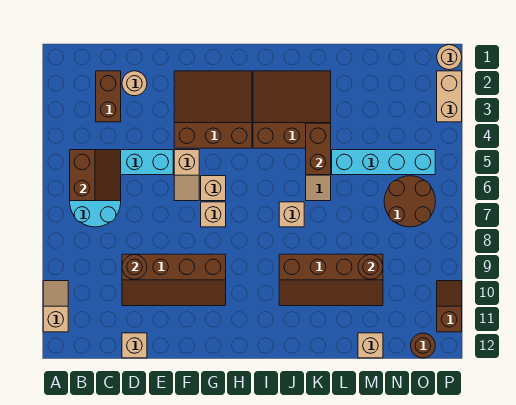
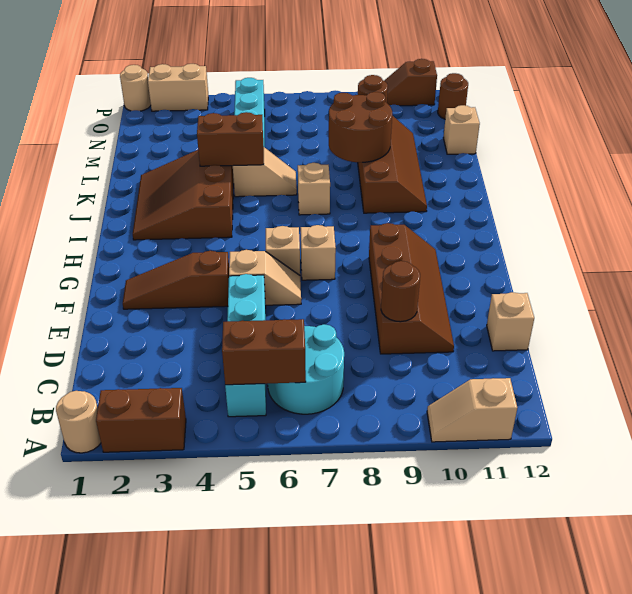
brown 1x2 brick [96,71,121,122] -> brown 1x2 brick moved to [96,388,186,452]
tan 1x1 round brick [122,71,147,96] -> tan 1x1 round brick moved to [56,391,101,453]
brown 3x3 slope [174,71,252,148] -> brown 1x3 slope [123,251,229,309]
brown 2x2 round brick [384,176,435,227] -> brown 2x2 round brick moved to [329,92,392,162]

